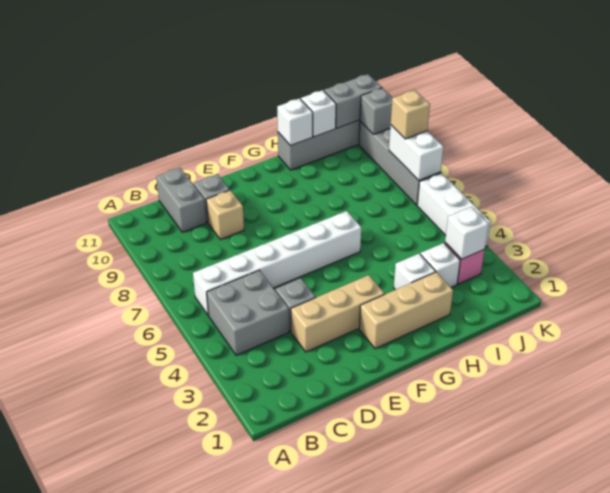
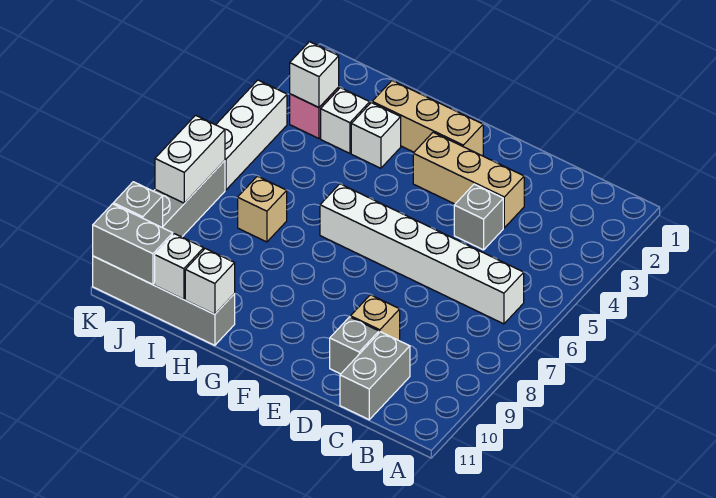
grey 2x2 brick [207,270,289,355] -> none
tan 1x1 brick [391,90,430,139] -> tan 1x1 brick moved to [238,176,287,242]

